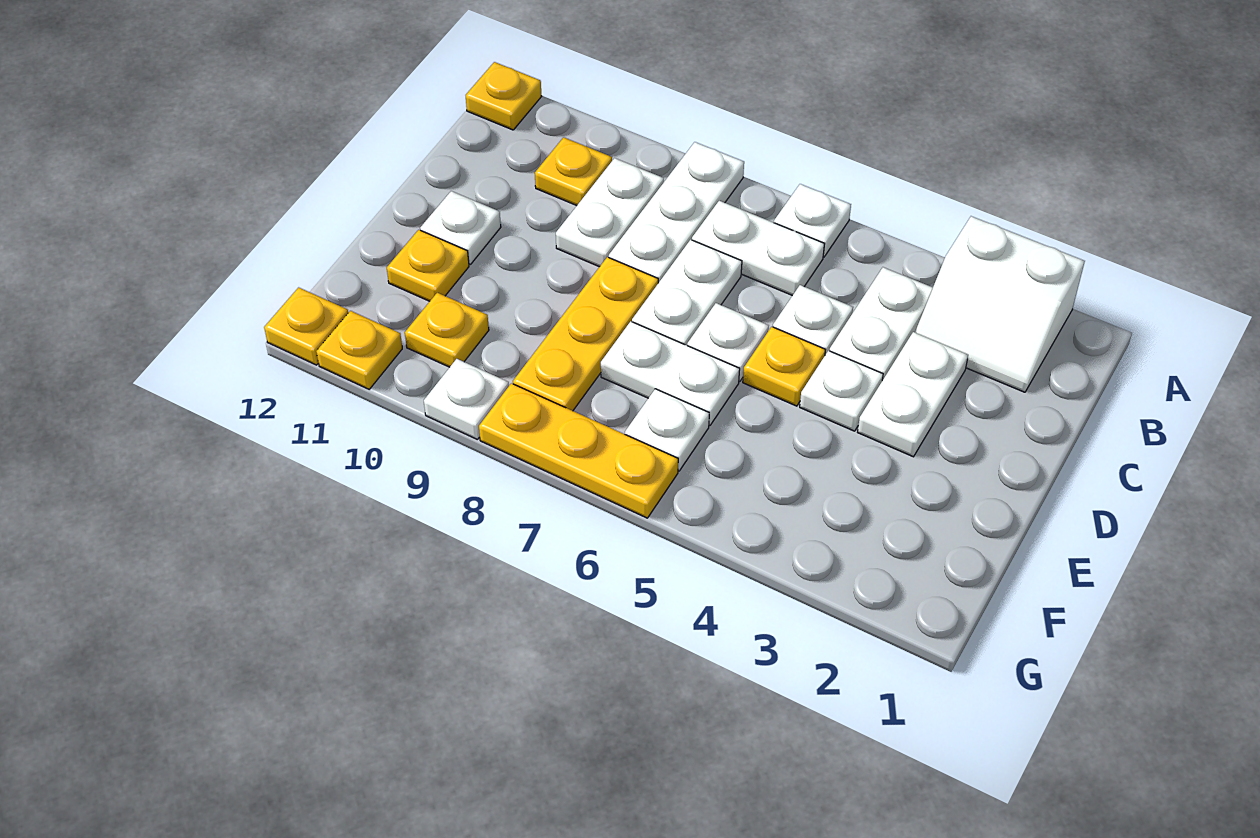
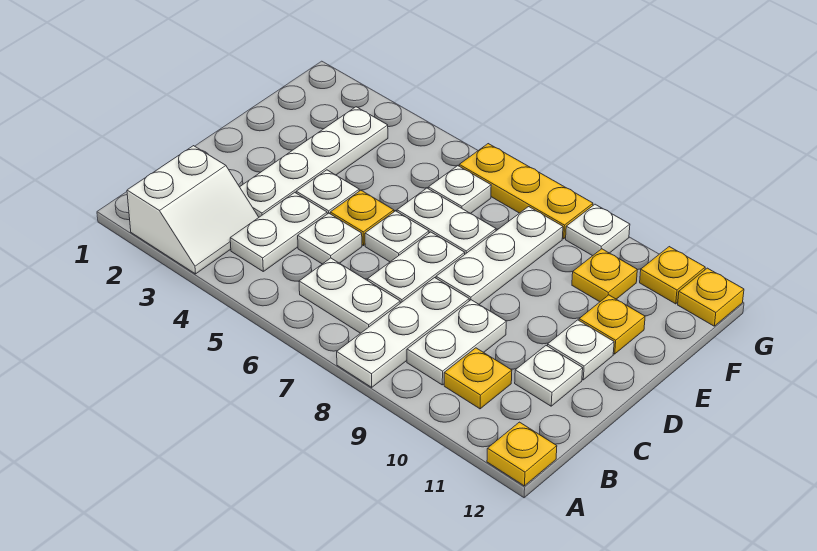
white 2x2 slope [915,216,1085,392] -> white 2x2 slope turned to [127,146,259,274]
white 1x1 plate [774,184,851,257] -> white 1x1 plate moved to [515,346,583,406]
white 1x2 plate [858,332,968,457] -> white 1x4 plate [240,107,388,217]
yellow 1x3 plate [513,257,658,411] -> white 1x3 plate [436,207,563,304]

